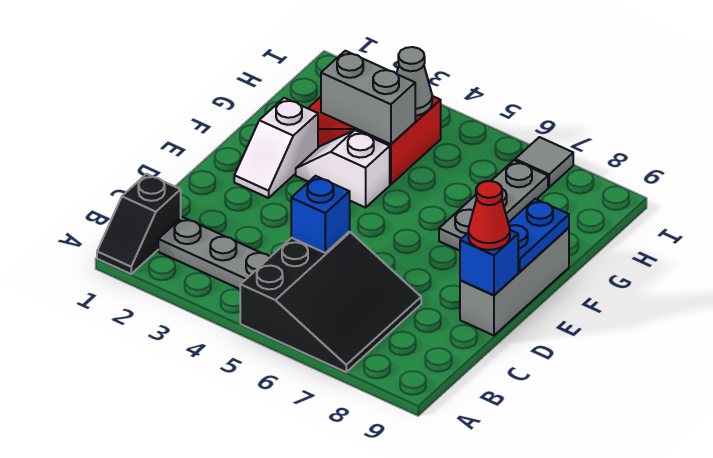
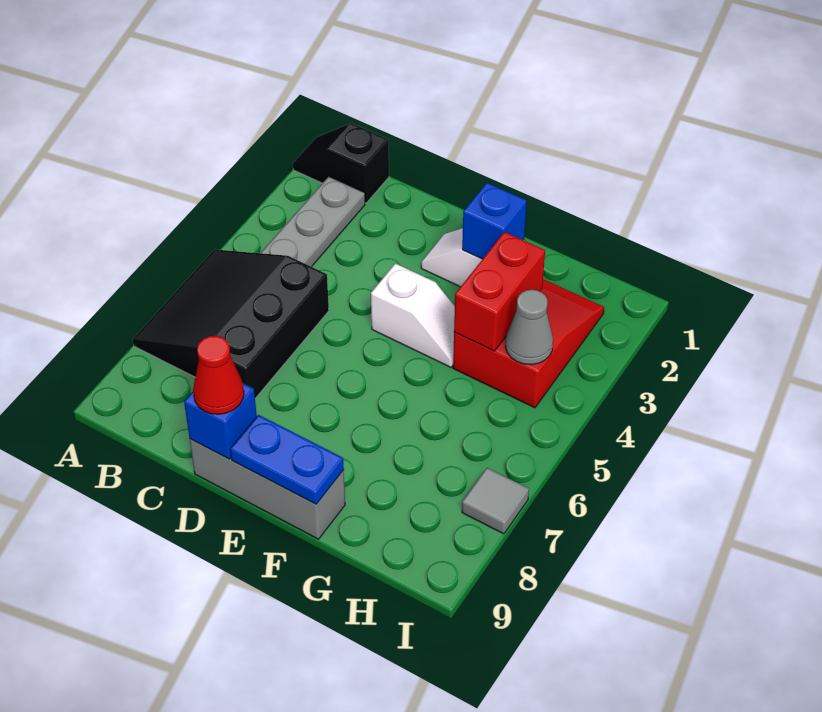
black 3x3 slope [240,232,421,372] -> black 3x3 slope turned to [133,249,329,398]
blue 1x1 brick [291,176,350,253] -> blue 1x1 brick moved to [462,183,527,259]
white 1x2 slope [296,130,390,208] -> white 1x2 slope turned to [371,263,455,367]
grey 1x3 plate [439,160,548,251] -> none
grey 1x2 brick [321,51,415,144] -> red 1x2 brick [454,232,545,351]

